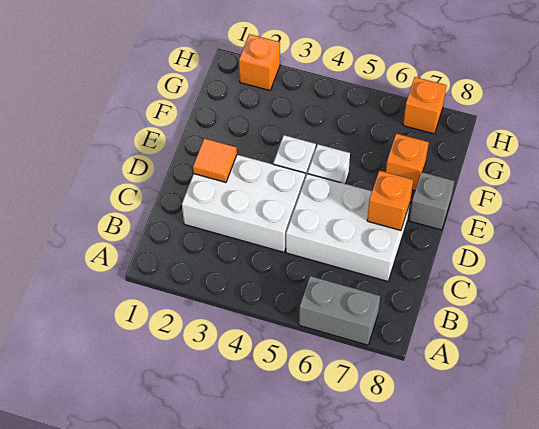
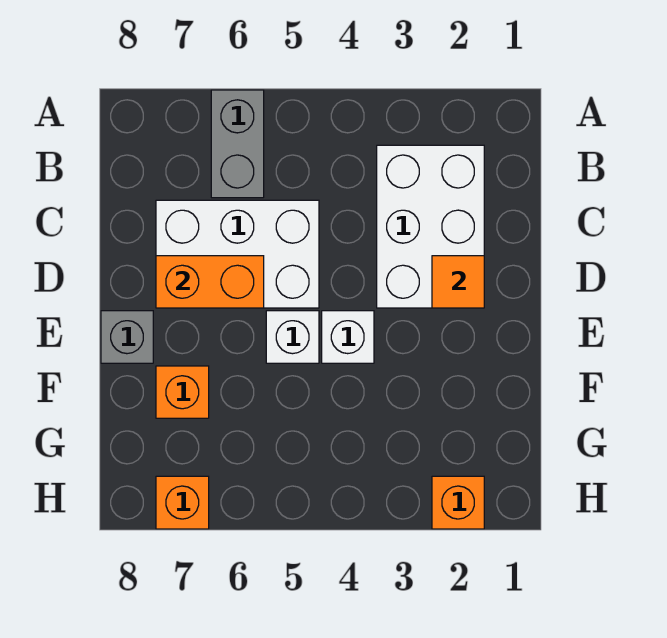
grey 1x2 brick [299,276,380,345] -> grey 1x2 brick turned to [211,90,264,198]
white 2x3 brick [182,155,305,252] -> white 2x3 brick turned to [377,145,484,308]
orange 1x1 brick [367,171,413,230] -> orange 1x2 brick [156,256,264,308]

